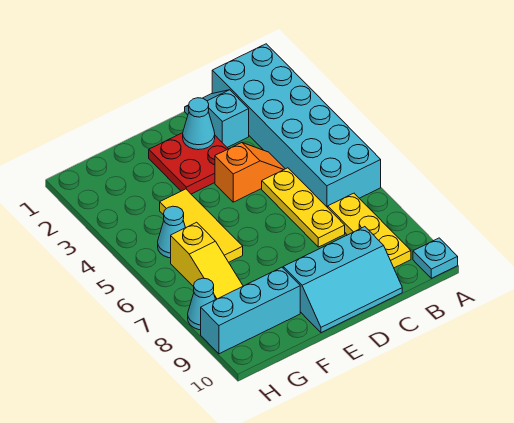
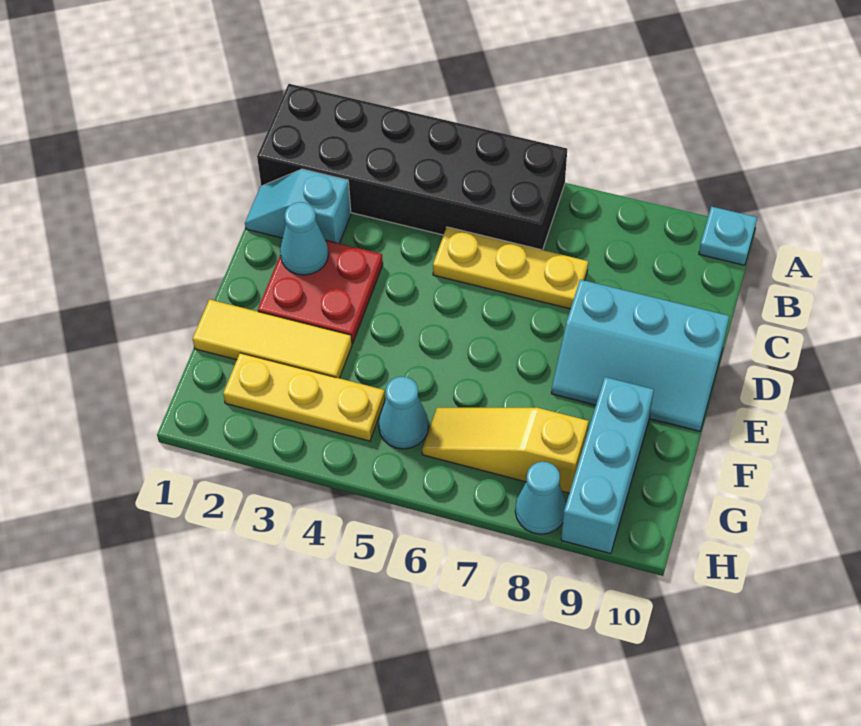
cyan 2x6 brick [212,44,381,208] -> black 2x6 brick [257,84,567,250]
yellow 1x3 plate [328,193,411,268] -> yellow 1x3 plate moved to [223,353,385,441]
orange 1x2 slope [215,142,285,202] -> none
cyan 2x3 slope [283,227,402,333] -> cyan 2x3 slope turned to [551,280,729,431]
yellow 1x3 tile [160,189,243,262] -> yellow 1x3 tile moved to [193,299,352,378]
yellow 1x3 slope [171,222,243,299] -> yellow 1x3 slope turned to [422,407,589,493]

